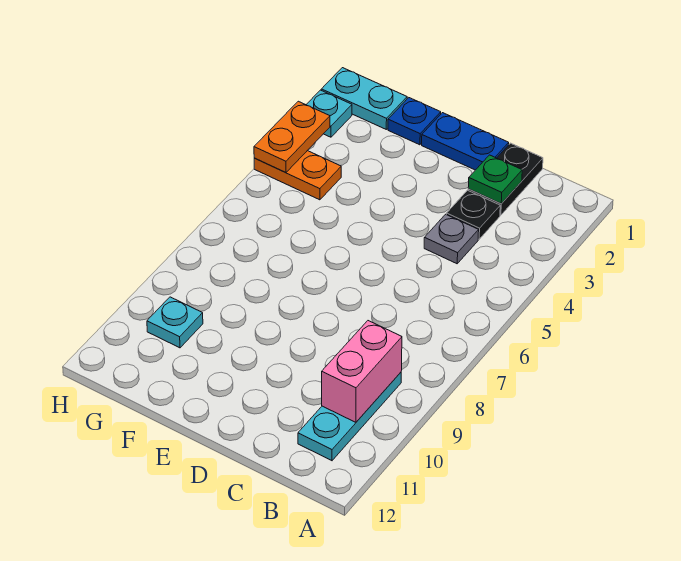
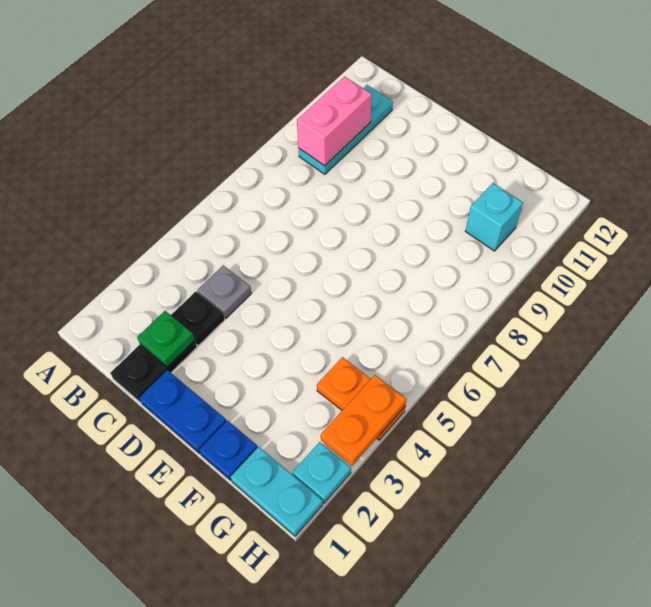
cyan 1x1 plate [147,297,203,348] -> cyan 1x1 brick [465,183,523,251]

